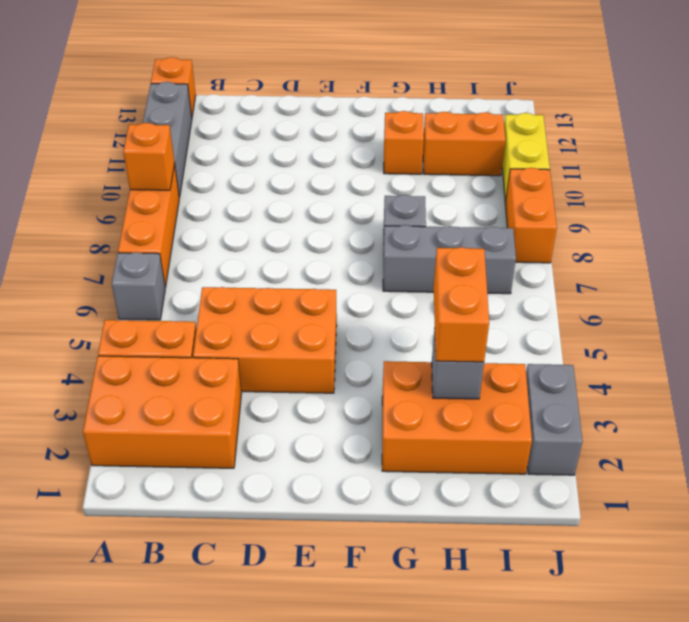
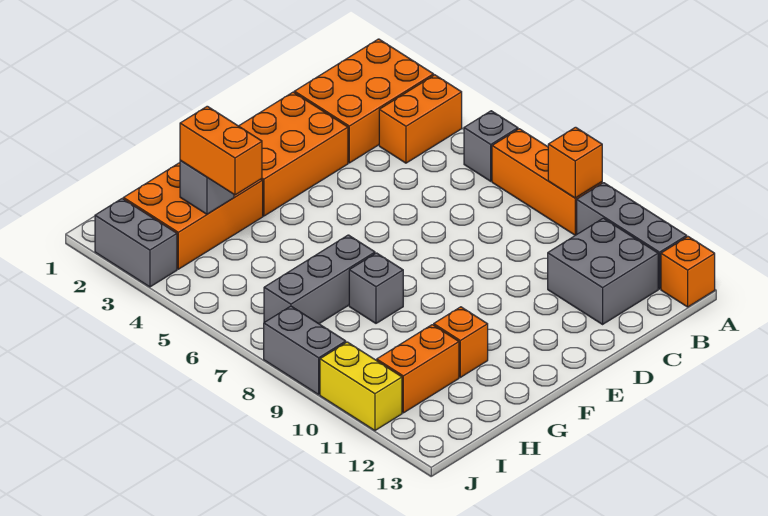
none -> grey 2x2 brick [548,218,658,324]
orange 2x3 brick [193,287,337,393] -> orange 2x3 brick moved to [239,92,348,216]
orange 1x2 brick [505,168,557,263] -> grey 1x2 brick [264,306,346,395]

